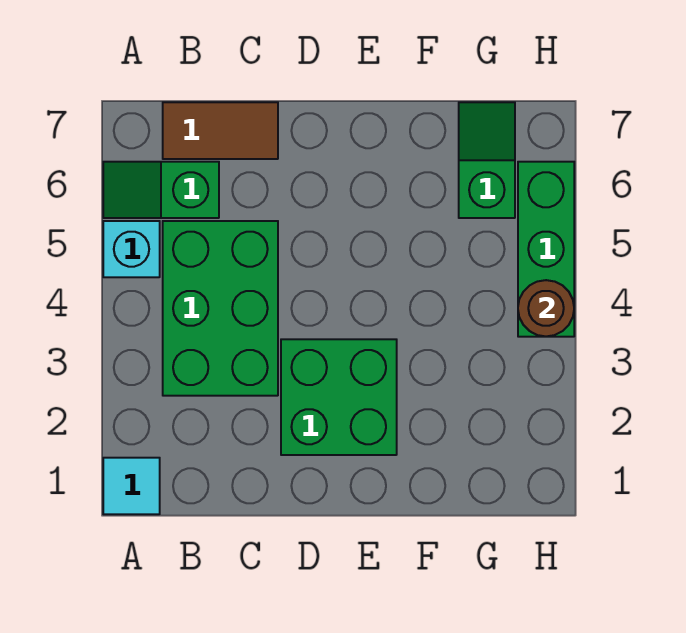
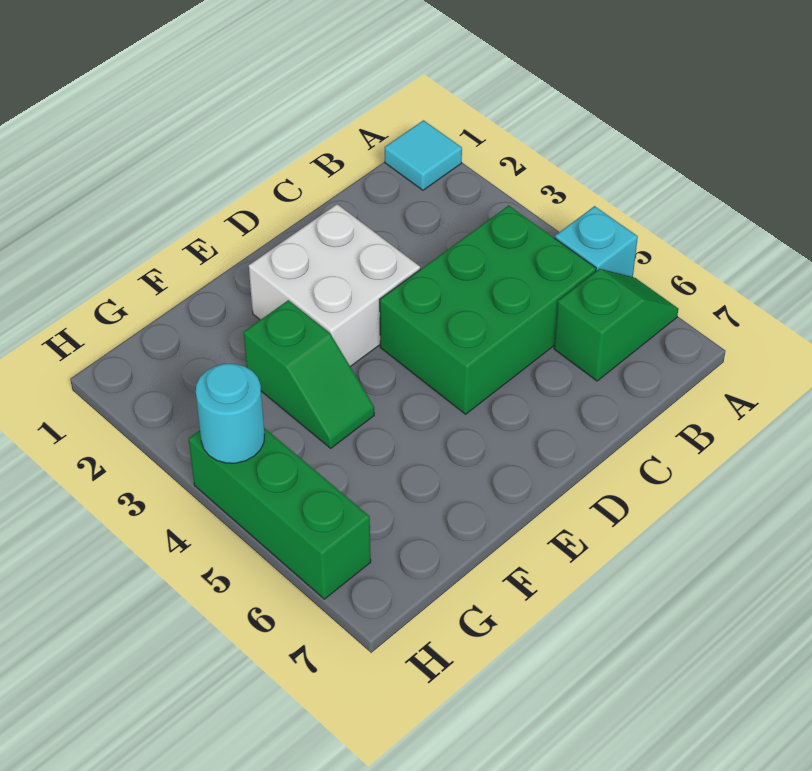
green 2x3 brick [163,221,278,396] -> green 2x3 brick turned to [380,205,596,414]
brown 1x2 tile [163,102,278,159] -> none
green 2x2 brick [281,339,397,455] -> white 2x2 brick [249,204,420,367]
green 1x2 slope [459,102,515,218] -> green 1x2 slope moved to [244,300,374,448]
brown 1x1 round brick [518,280,574,337] -> cyan 1x1 round brick [196,364,265,463]

